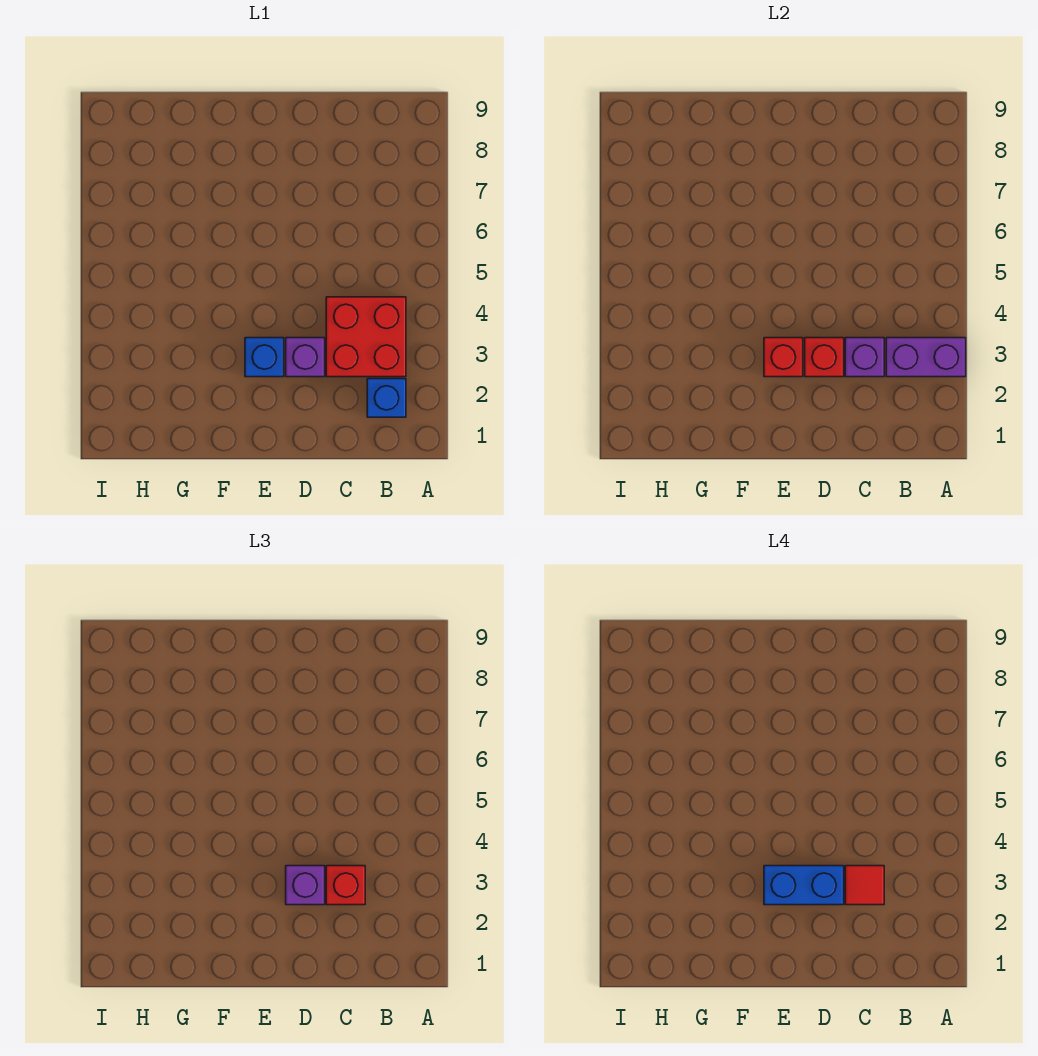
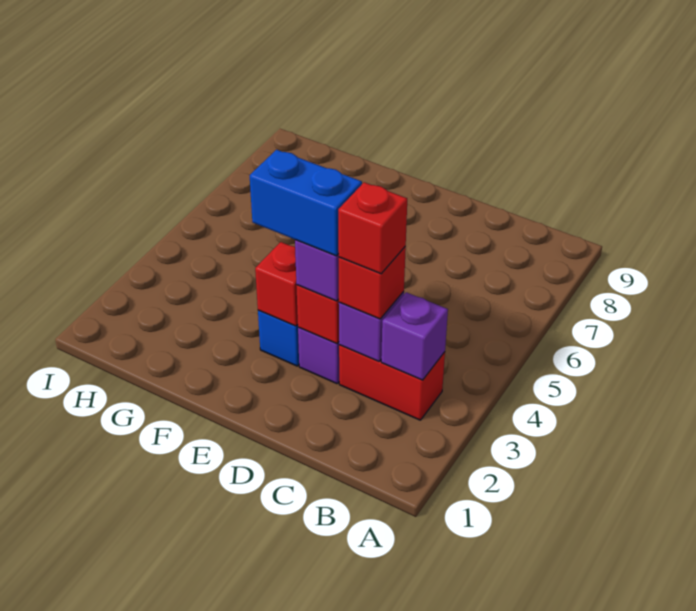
purple 1x2 brick [886,338,966,377] -> purple 1x1 brick [381,292,448,380]
blue 1x1 brick [367,379,406,417] -> none
red 2x2 brick [326,297,406,377] -> red 1x2 brick [339,345,445,420]
red 1x1 tile [845,866,884,905] -> red 1x1 brick [338,182,407,274]

